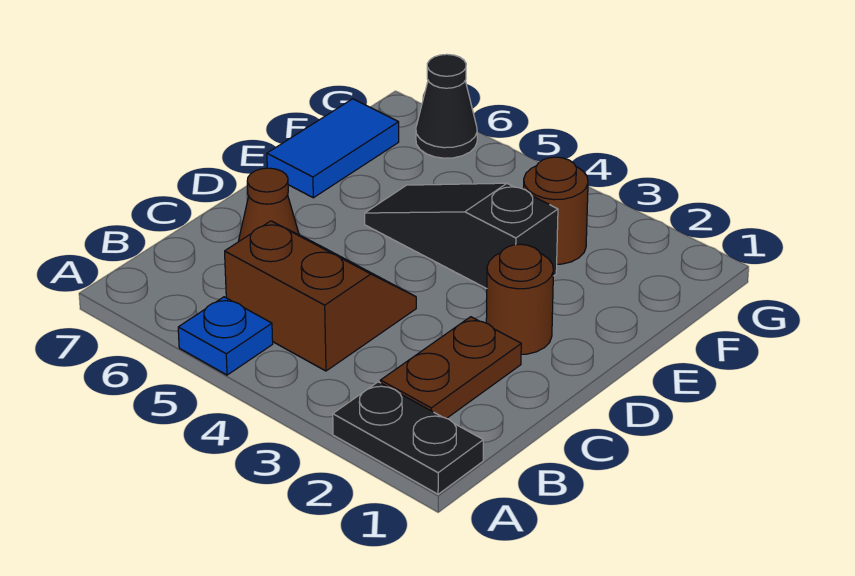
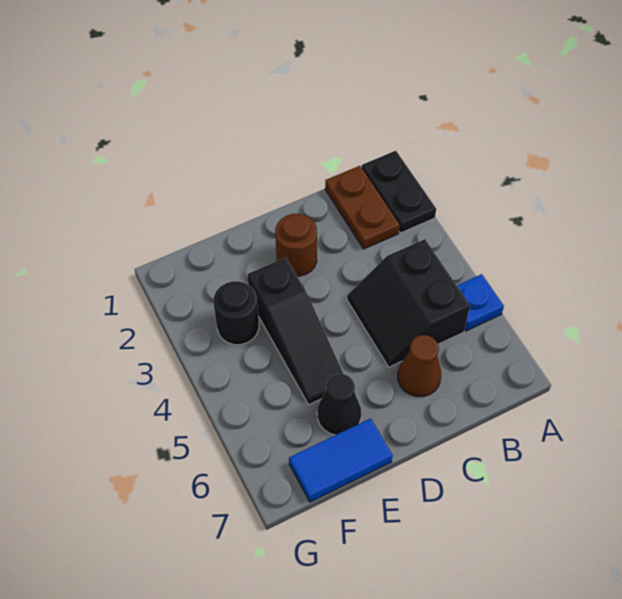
brown 1x2 plate [380,317,521,418] -> brown 1x2 plate turned to [325,166,400,249]
brown 2x2 slope [225,221,416,371] -> black 2x2 slope [347,239,470,367]
brown 1x1 round brick [523,157,588,264] -> black 1x1 round brick [213,281,259,345]
black 1x1 cone [416,54,477,158] -> black 1x1 cone moved to [317,374,361,435]

